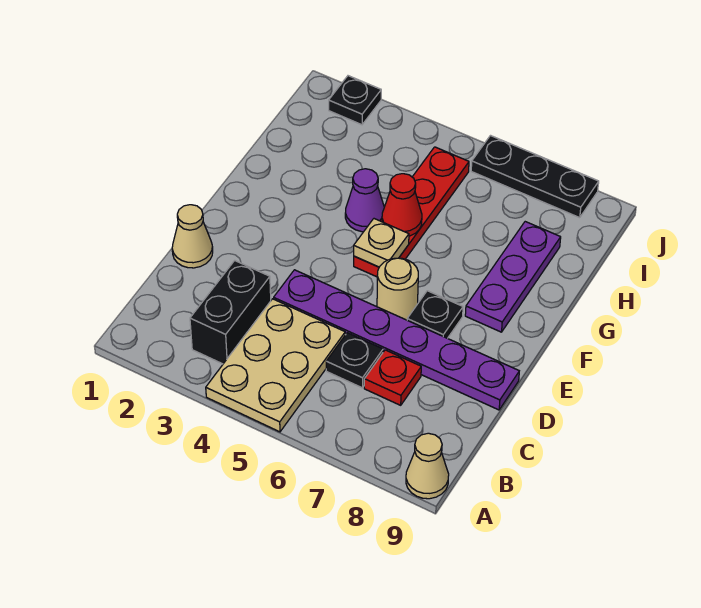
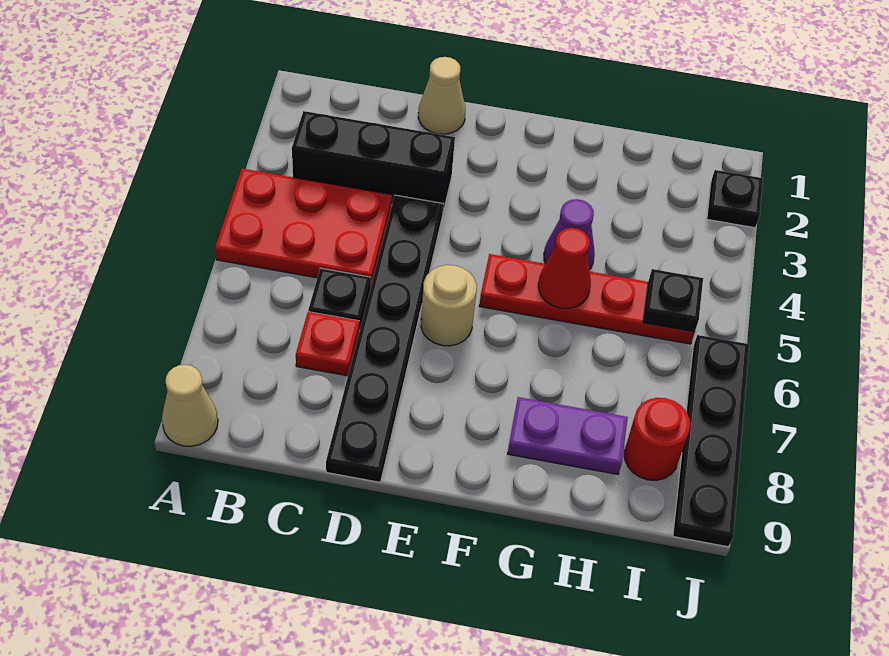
tan 2x3 plate [206,299,345,432] -> red 2x3 plate [215,169,392,285]
black 1x2 brick [190,261,271,364] -> black 1x3 brick [292,111,455,212]
purple 1x6 plate [274,270,519,410] -> black 1x6 plate [326,195,443,482]
black 1x1 plate [407,291,463,338] -> black 1x1 plate moved to [643,269,703,332]
tan 1x1 plate [354,219,409,267] -> none
purple 1x3 plate [465,222,561,332] -> purple 1x2 plate [508,397,628,474]
none -> red 1x1 round brick [624,398,691,480]
black 1x3 plate [471,136,599,218] -> black 1x4 plate [673,335,749,547]

